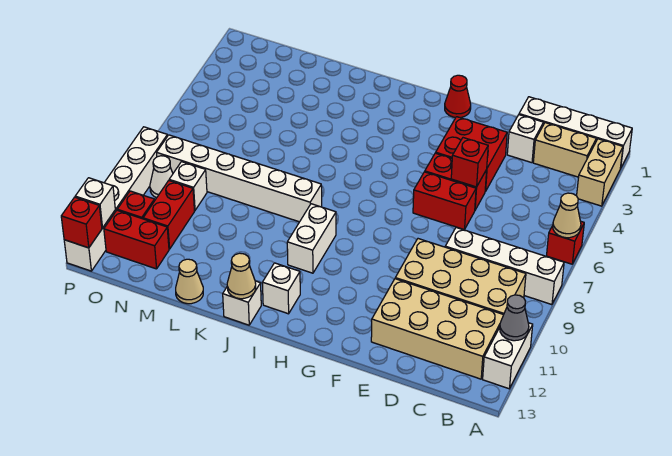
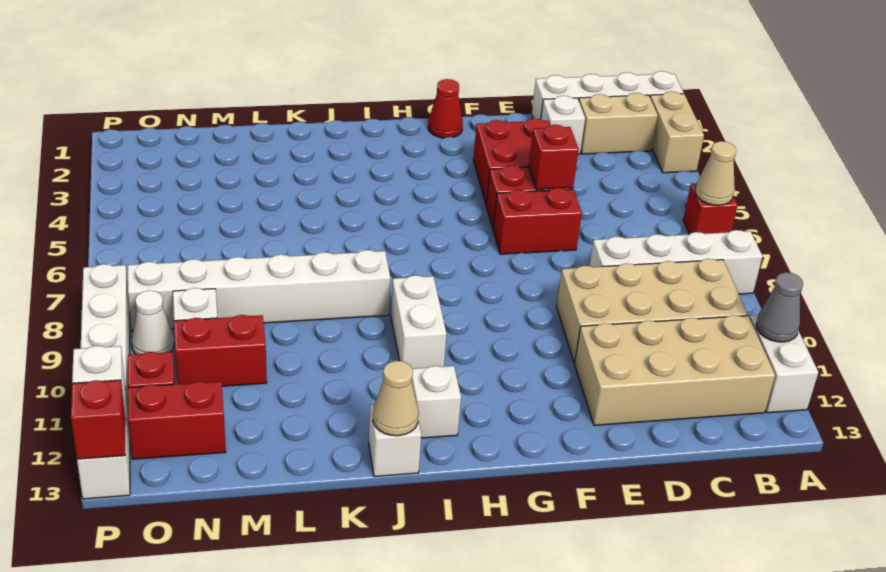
tan 1x1 cone [176,259,203,304] -> none
red 1x2 brick [143,181,195,249] -> red 1x2 brick turned to [174,315,267,386]

